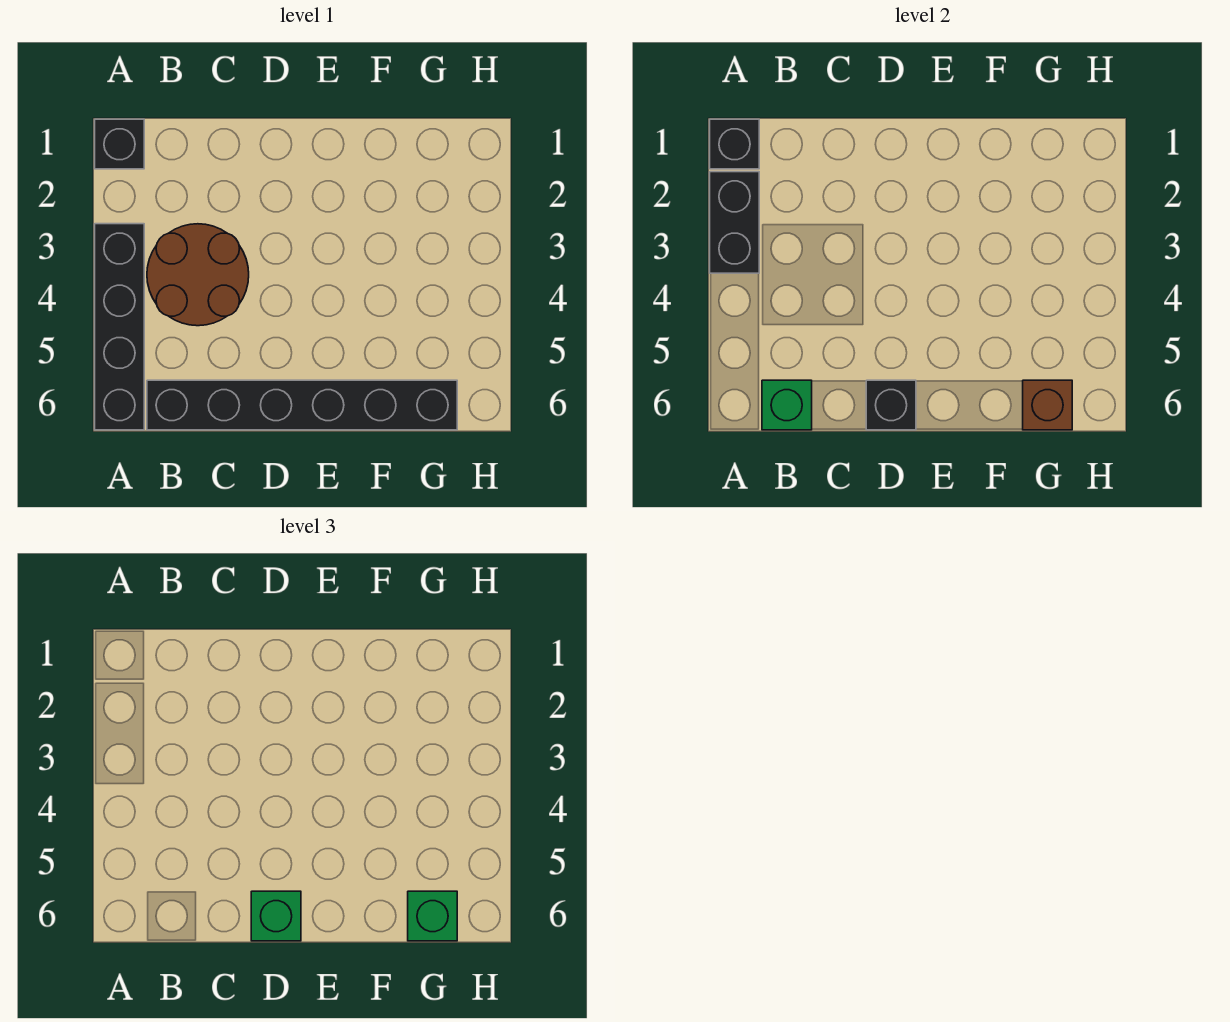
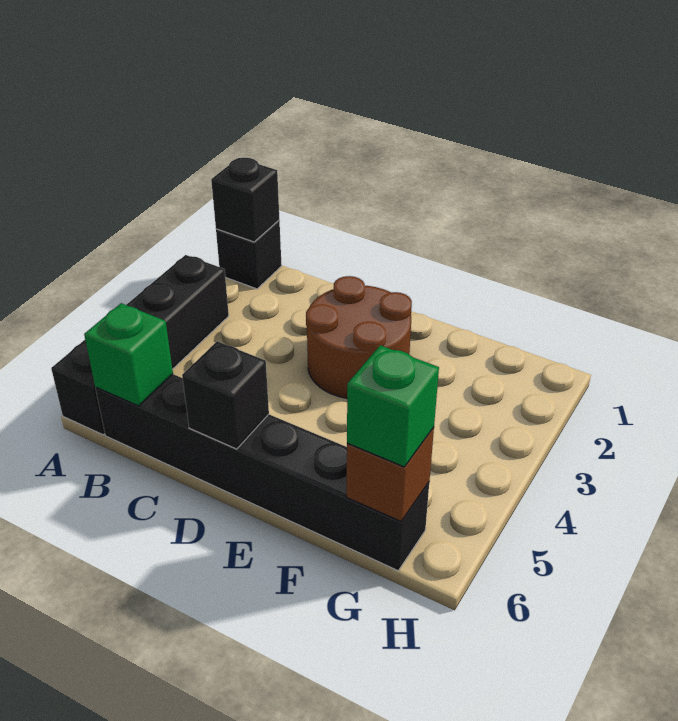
black 1x2 brick [710,172,759,273] -> none
brown 2x2 round brick [147,224,249,326] -> brown 2x2 round brick moved to [306,276,412,398]
green 1x1 brick [251,891,301,941] -> none

